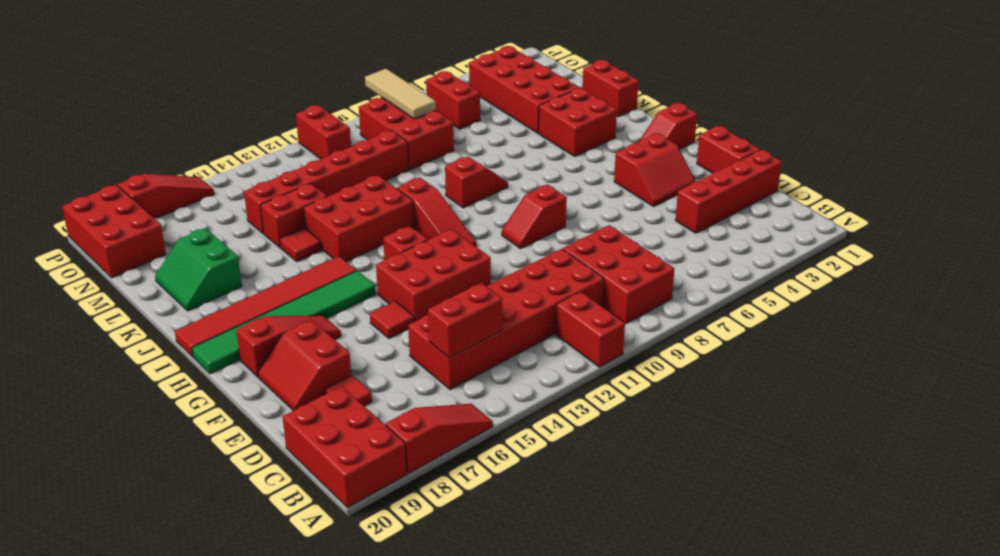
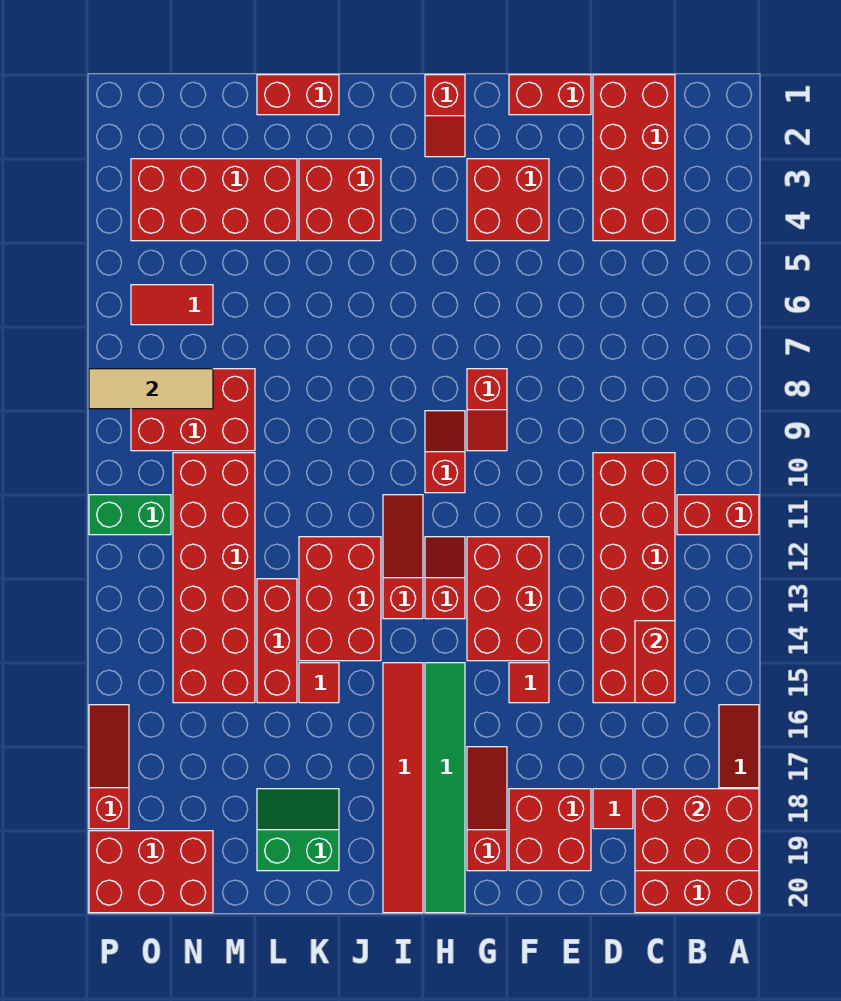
red 2x3 brick [563,225,675,324] -> red 2x3 brick moved to [635,789,759,871]
red 1x4 brick [675,150,782,233] -> red 2x4 brick [593,75,675,241]
red 2x2 slope [258,320,351,411] -> red 2x2 brick [509,789,591,871]
red 2x2 slope [614,133,695,206] -> red 2x2 brick [467,159,549,241]
red 1x3 slope [397,178,476,246] -> red 1x3 slope turned to [383,495,423,619]
red 1x2 slope [445,156,508,208] -> red 1x2 slope moved to [425,411,465,493]
green 2x2 slope [155,228,242,311] -> green 2x2 slope turned to [257,789,339,871]
red 1x2 brick [261,183,327,247] -> red 1x3 brick [257,579,297,703]
red 1x6 brick [244,130,409,234] -> red 2x6 brick [173,453,255,703]
red 1x2 brick [426,71,480,129] -> red 1x2 tile [131,285,213,325]
red 1x2 brick [296,105,351,159] -> green 1x2 brick [89,495,171,535]

